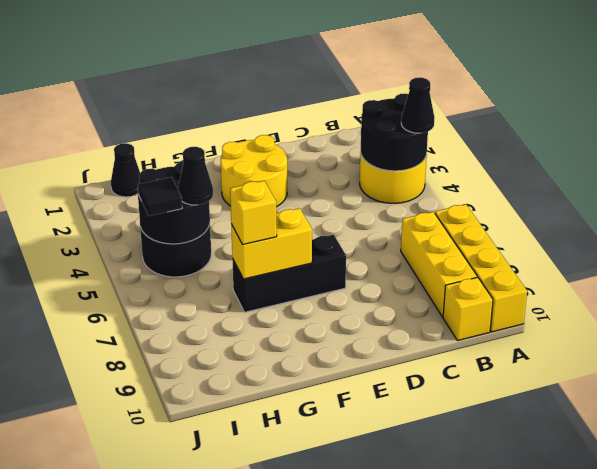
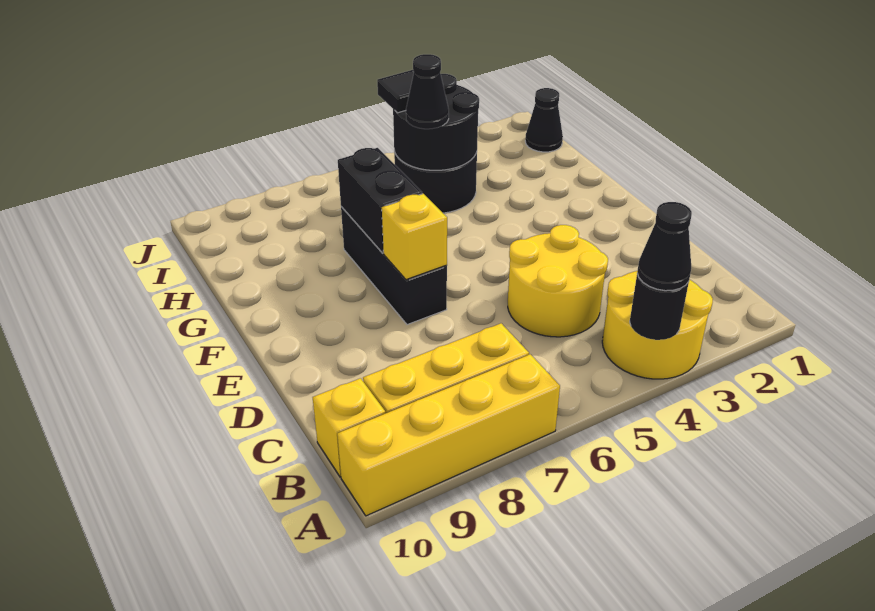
black 2x2 round brick [360,94,428,171] -> black 1x1 round brick [630,274,689,340]
yellow 2x2 round brick [221,135,287,207] -> yellow 2x2 round brick moved to [508,225,608,337]
yellow 1x2 brick [231,208,312,279] -> black 1x2 brick [338,148,422,253]
yellow 1x1 brick [230,181,277,245] -> yellow 1x1 brick moved to [382,194,447,280]

